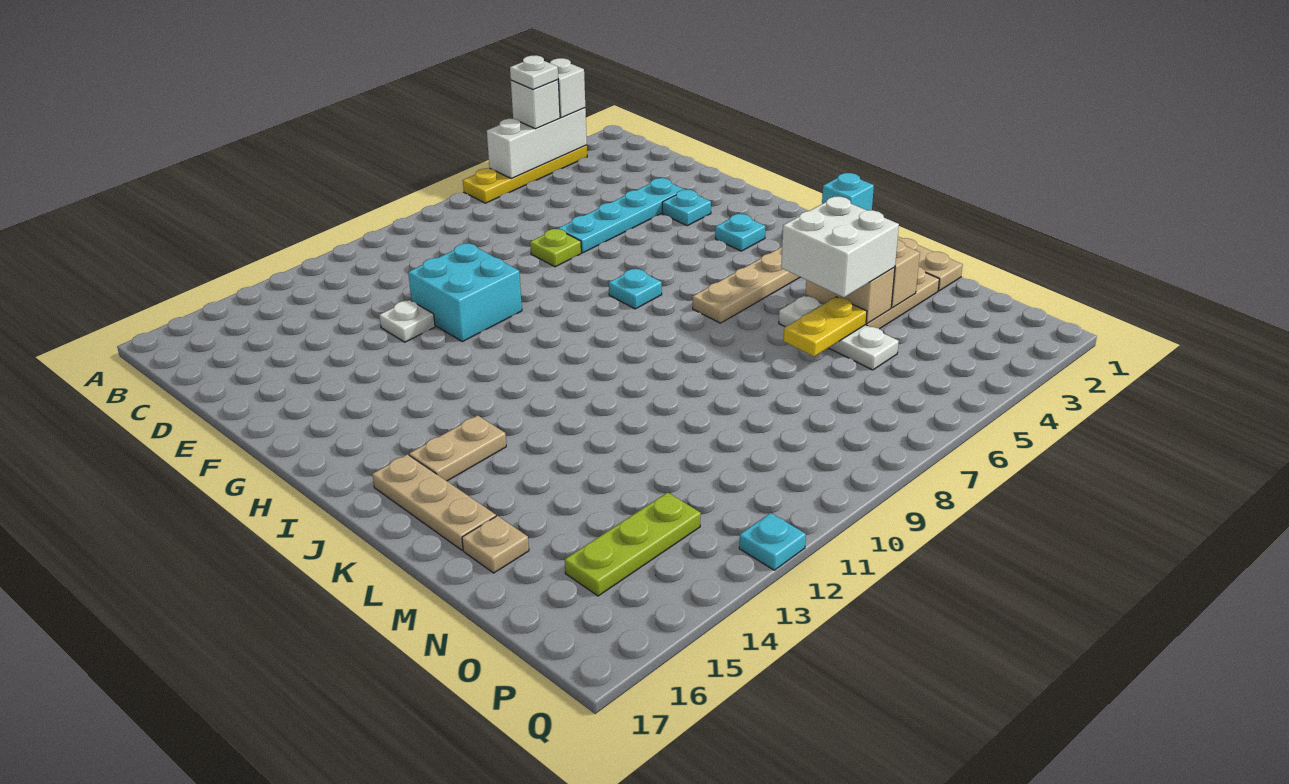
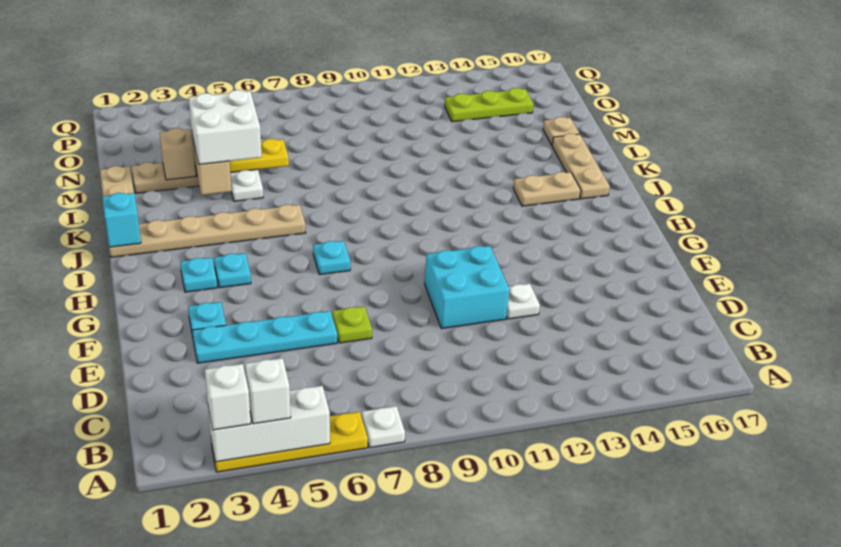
white 1x1 plate [510,55,558,90] -> white 1x1 plate moved to [362,406,405,448]
cyan 1x1 plate [739,513,806,570] -> cyan 1x1 plate moved to [214,253,251,288]

